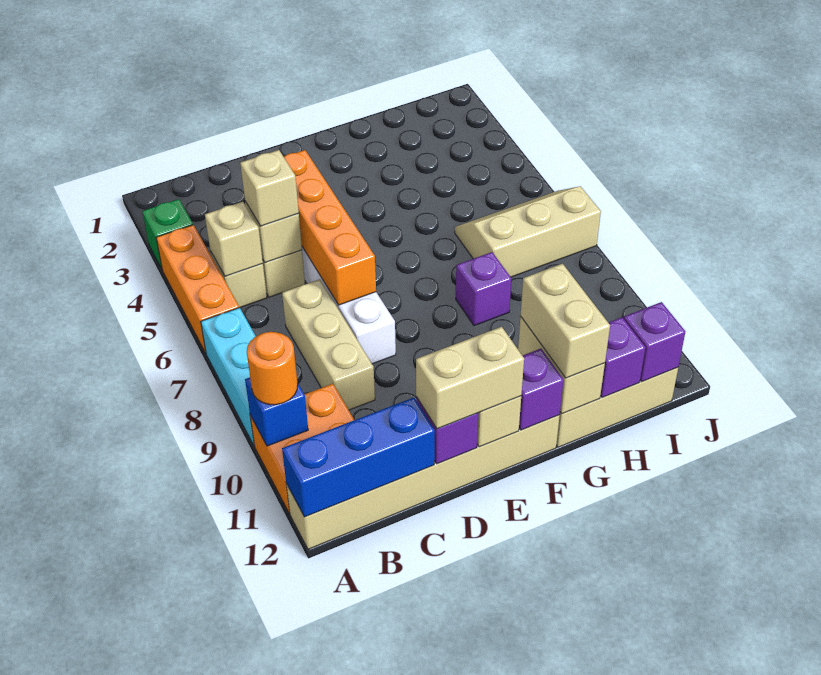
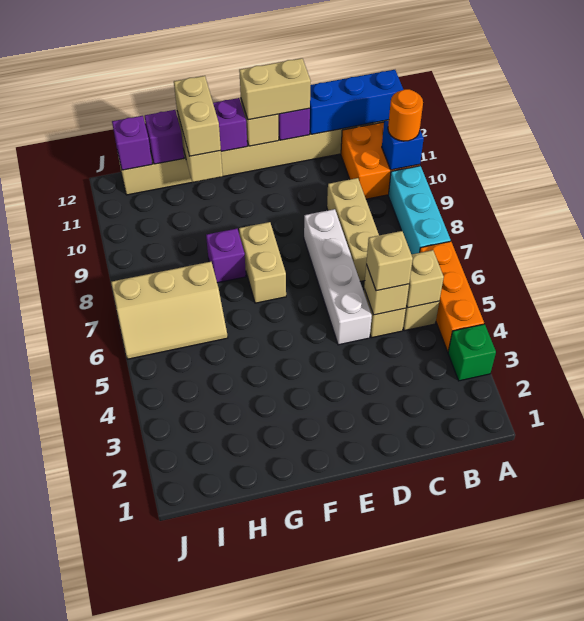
orange 1x4 brick [284,150,376,305] -> none
none -> tan 1x2 brick [239,222,286,303]

